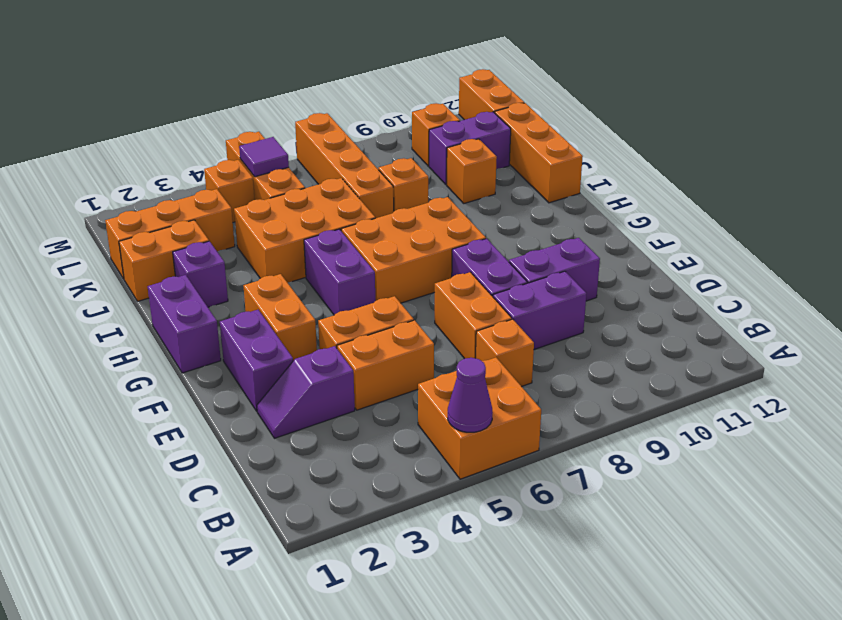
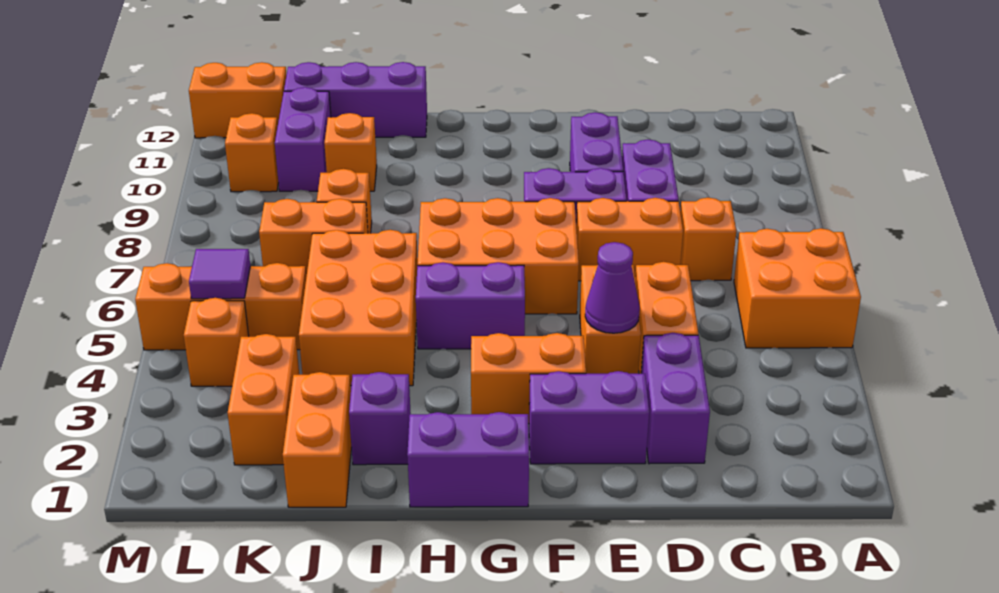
purple 1x1 cone [448,358,493,432] -> purple 1x1 cone moved to [585,242,640,333]
purple 1x2 slope [257,346,355,438] -> purple 1x2 brick [641,333,710,464]
orange 2x3 brick [341,197,486,303] -> orange 2x3 brick turned to [417,198,579,314]
orange 1x3 brick [495,103,583,203] -> purple 1x3 brick [284,62,427,137]
orange 1x4 brick [295,113,394,218] -> orange 1x2 brick [259,199,368,276]
orange 1x3 brick [105,189,235,279] -> orange 1x2 brick [228,334,299,465]

